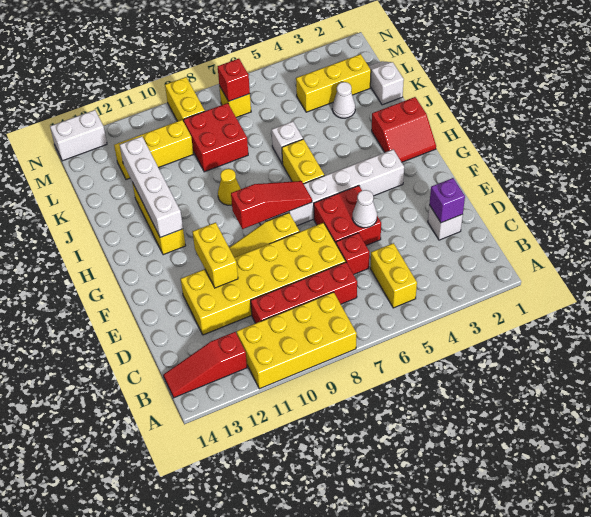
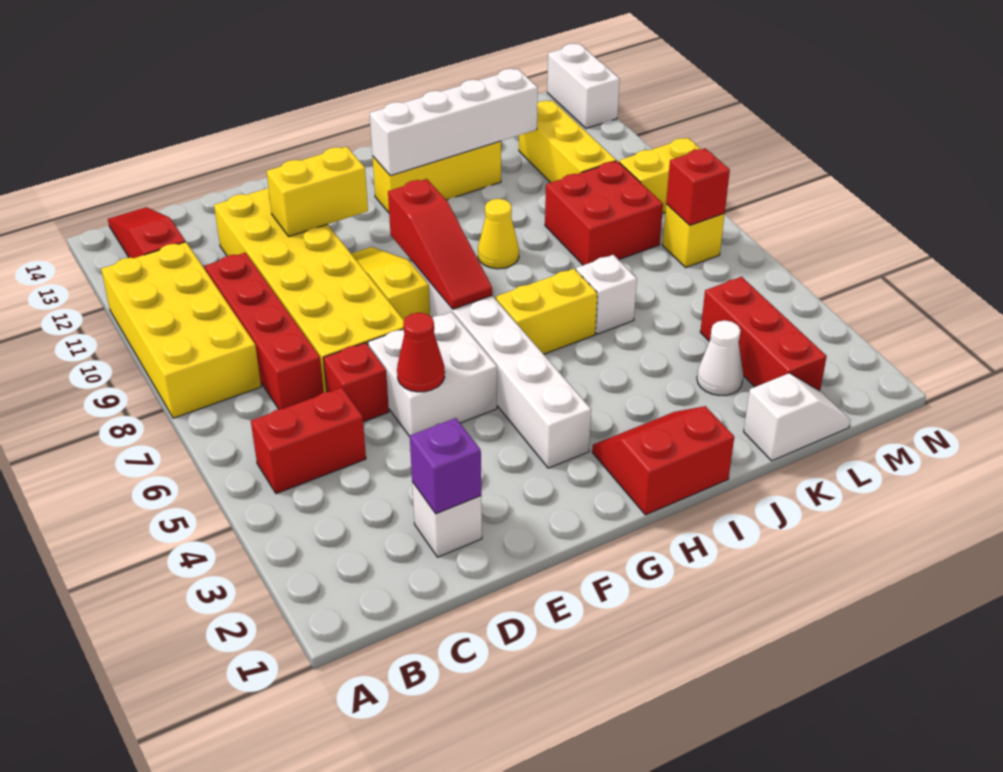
yellow 1x2 brick [370,243,417,308] -> red 1x2 brick [251,388,366,494]
red 2x2 brick [314,186,381,245] -> white 2x2 brick [368,312,497,436]
white 1x1 cone [352,190,377,228] -> red 1x1 cone [397,313,445,392]
red 2x2 slope [372,97,436,162] -> red 2x2 slope turned to [592,406,734,515]
yellow 1x3 brick [296,54,371,112] -> red 1x3 brick [700,277,827,391]

